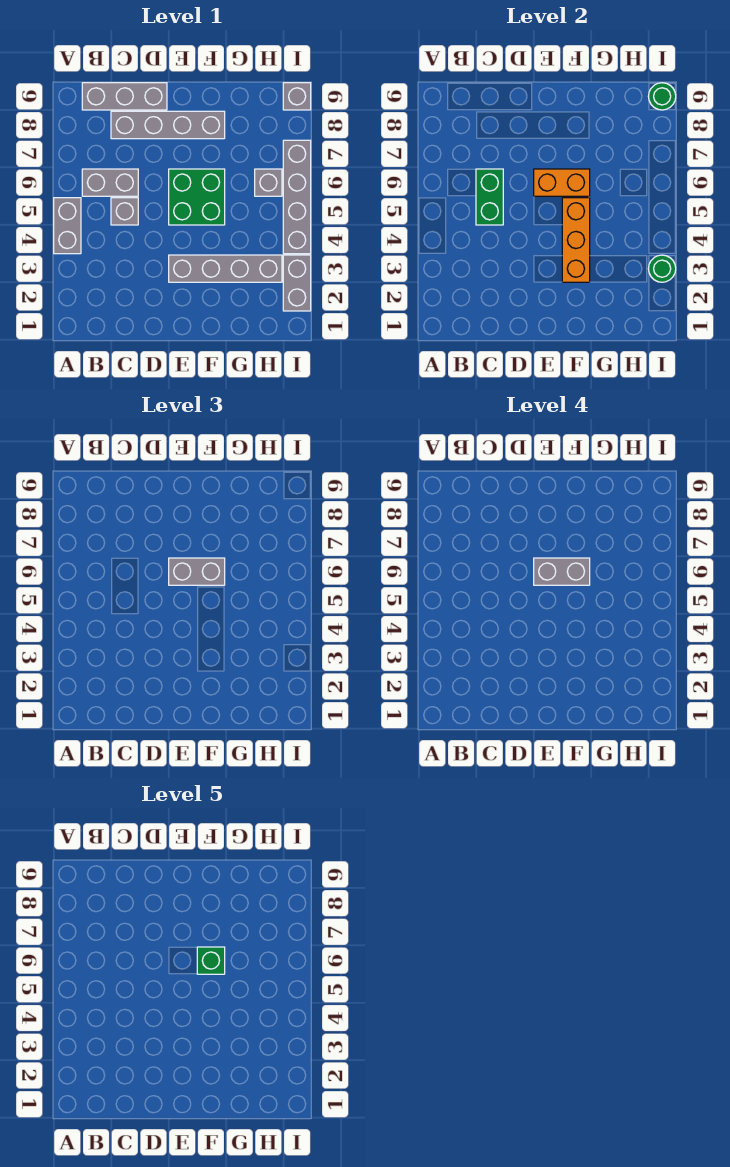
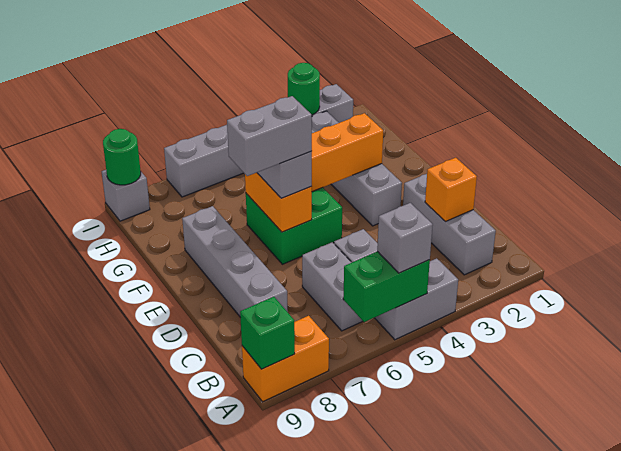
none -> orange 1x2 brick [242,316,329,402]
grey 1x3 brick [82,83,167,110] -> grey 1x3 brick moved to [403,174,496,275]
none -> orange 1x1 brick [425,158,477,222]
green 1x2 brick [476,169,503,225] -> green 1x2 brick moved to [343,251,430,322]
grey 1x2 brick [534,558,590,585] -> grey 1x2 brick turned to [227,96,312,176]
green 1x1 brick [197,947,225,974] -> green 1x1 brick moved to [240,297,295,369]
grey 1x1 brick [255,169,282,196] -> grey 1x1 brick moved to [377,203,433,273]

